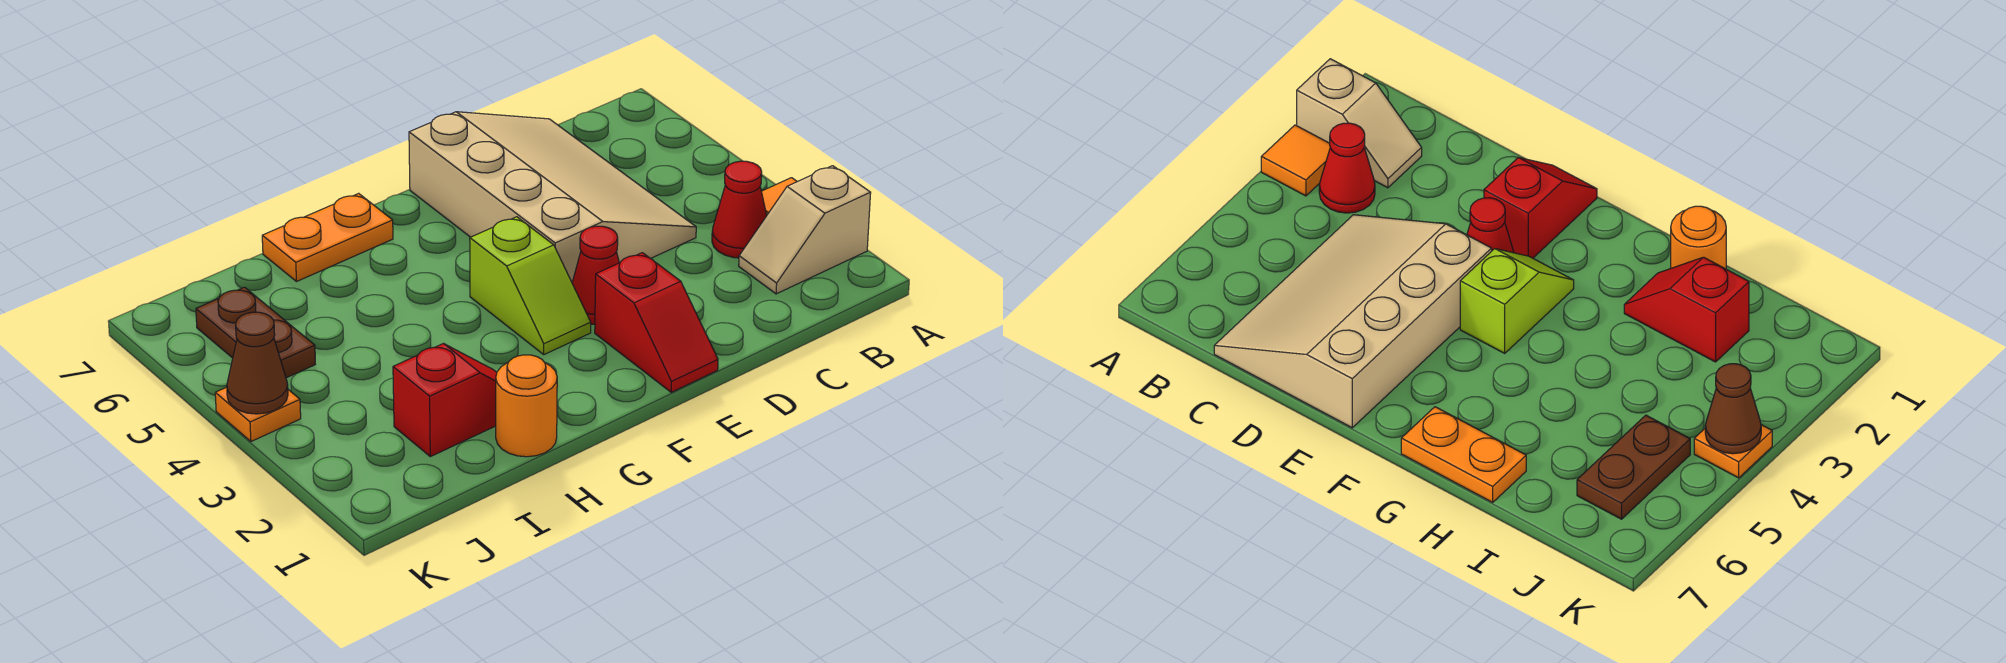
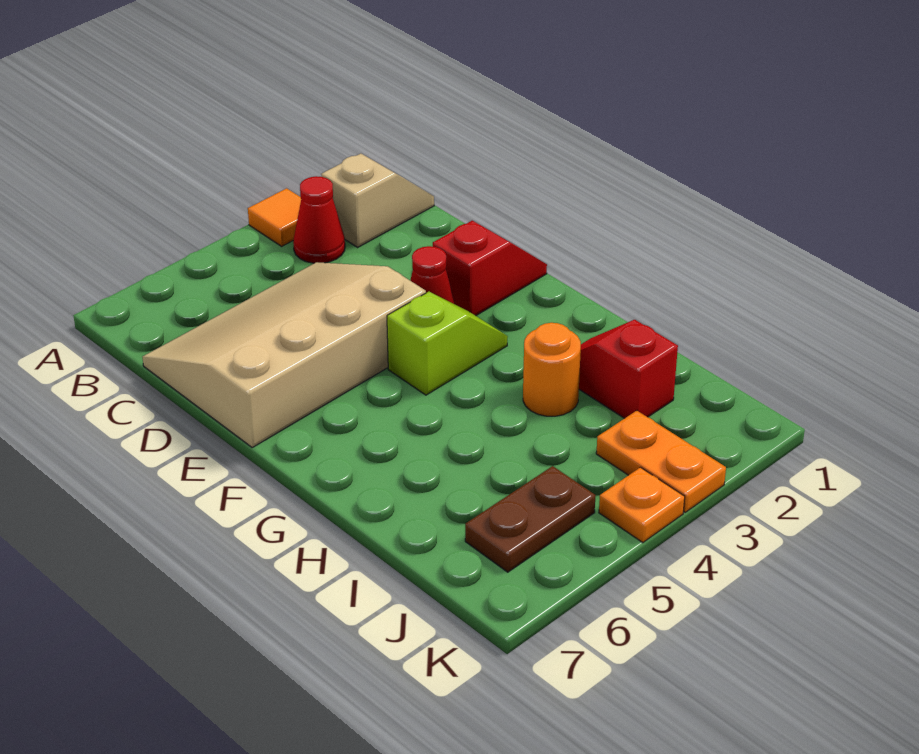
tan 1x2 slope [739,166,871,294] -> tan 1x2 slope turned to [321,154,434,247]
orange 1x2 plate [262,193,393,282] -> orange 1x2 plate moved to [596,410,726,512]
orange 1x1 round brick [496,355,557,457] -> orange 1x1 round brick moved to [523,323,581,416]
brown 1x1 cone [227,312,288,414] -> none

